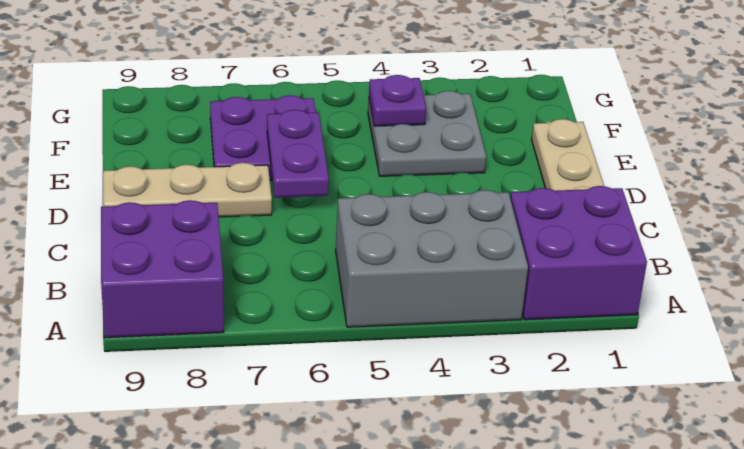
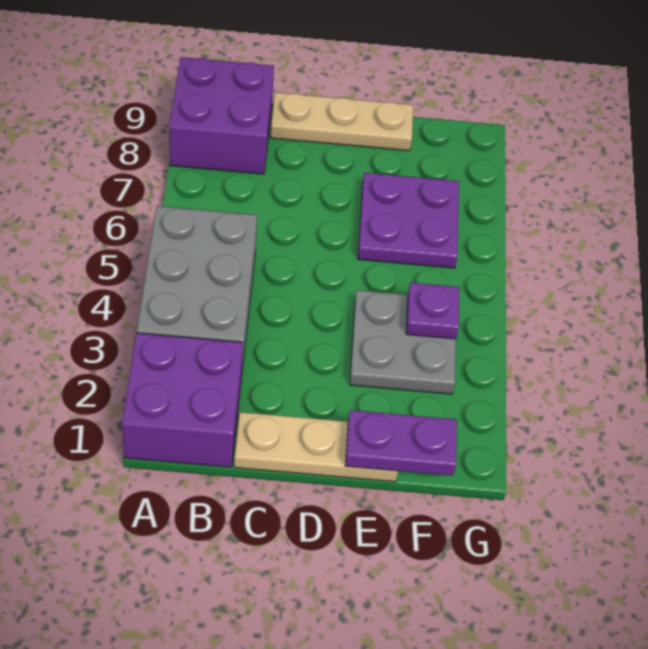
purple 1x2 plate [267,110,329,198] -> purple 1x2 plate moved to [345,410,457,476]
tan 1x3 plate [103,163,272,217] -> tan 1x3 plate turned to [271,92,413,151]

